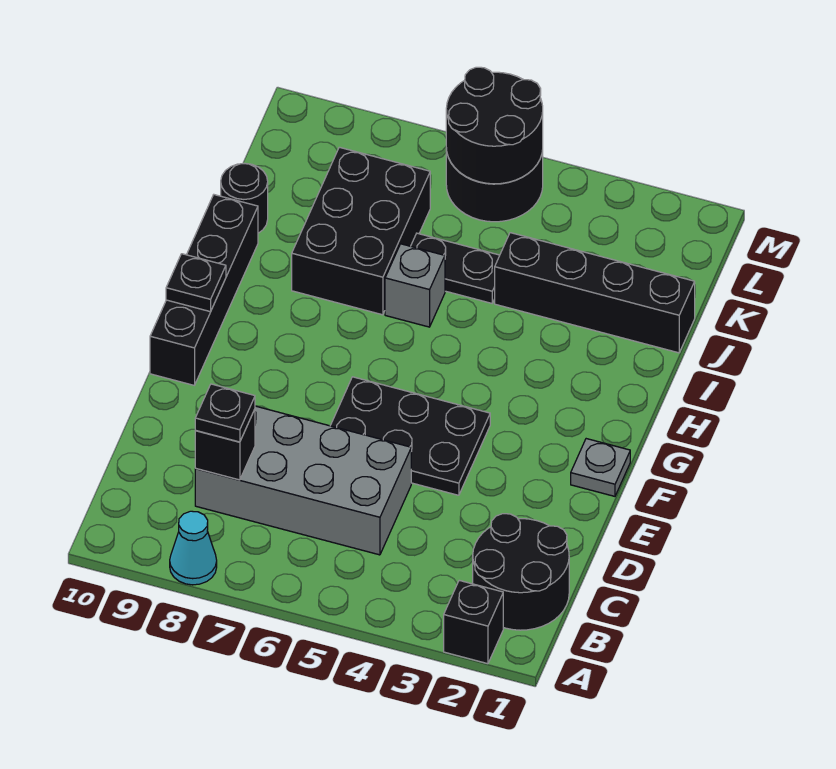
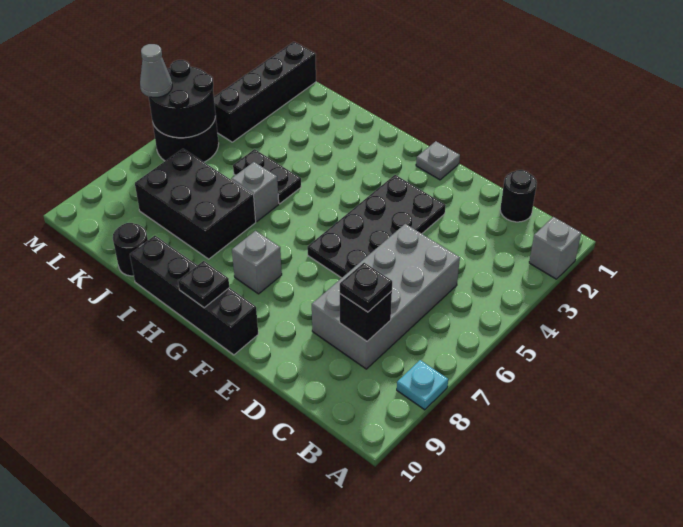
black 1x1 brick [444,580,503,664] -> grey 1x1 brick [529,217,581,279]
cyan 1x1 cone [170,511,217,585] -> cyan 1x1 plate [397,360,448,410]
black 2x2 round brick [473,514,569,630] -> black 1x1 round brick [500,170,537,222]
black 2x3 plate [330,377,490,495] -> black 2x4 plate [307,175,446,278]
none -> grey 1x1 brick [232,231,282,294]
black 1x4 brick [495,233,695,353] -> black 1x4 brick moved to [214,42,316,142]
black 1x2 plate [411,233,500,303] -> black 1x2 plate turned to [233,149,301,204]
none -> grey 1x1 cone [140,44,172,97]

